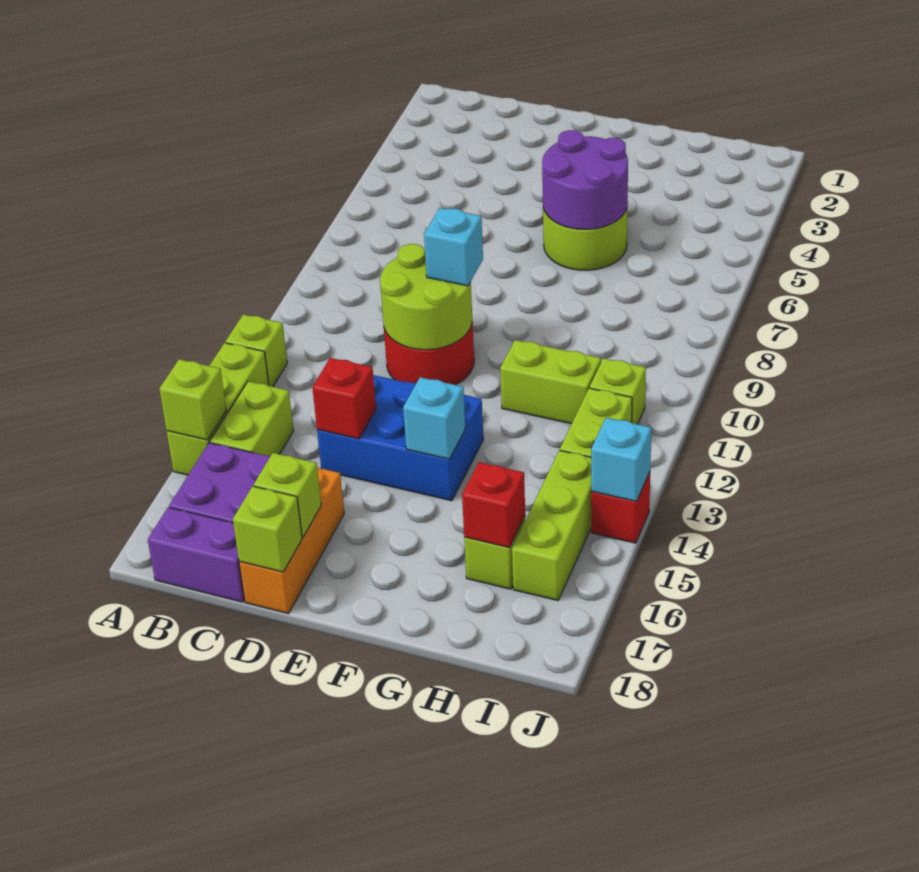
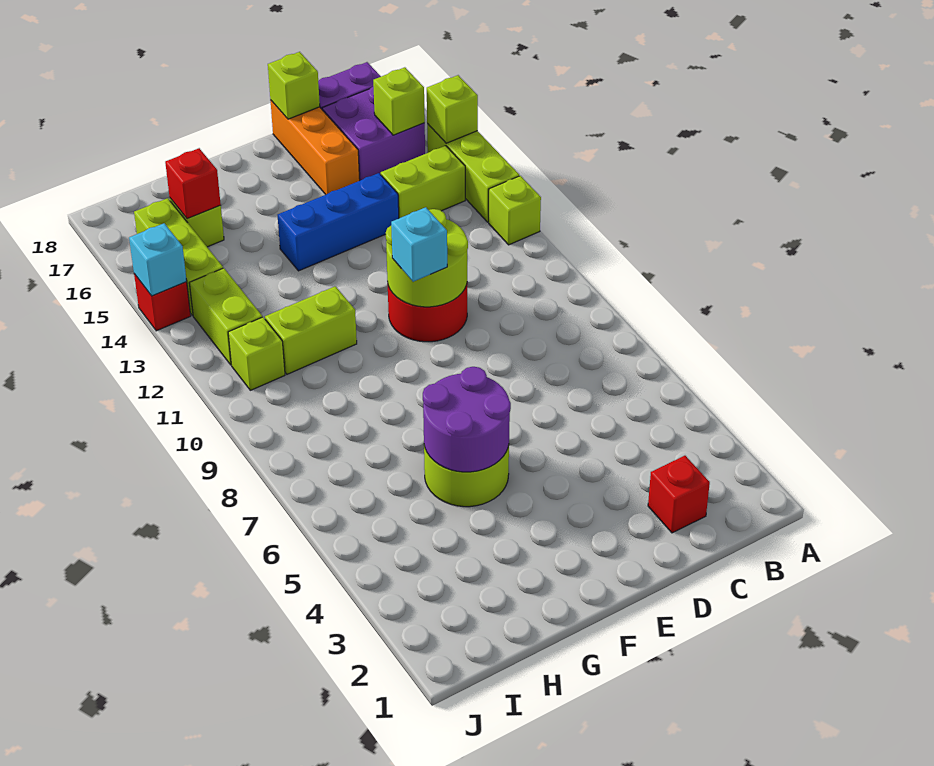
lime 1x2 brick [210,381,294,456] -> lime 1x2 brick turned to [381,146,465,218]
blue 2x3 brick [317,375,483,501] -> blue 1x3 brick [278,173,399,271]
red 1x1 brick [312,358,376,439] -> red 1x1 brick moved to [648,456,710,533]
lime 1x1 brick [254,453,321,537] -> lime 1x1 brick moved to [373,67,425,135]
cyan 1x1 brick [403,377,465,459] -> none

